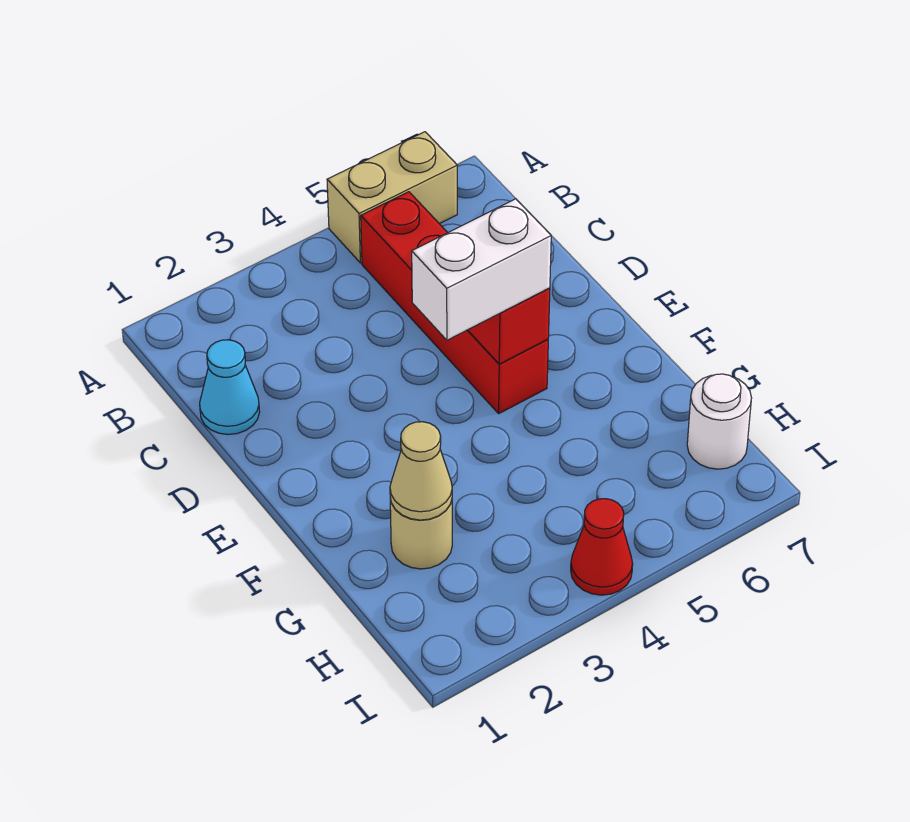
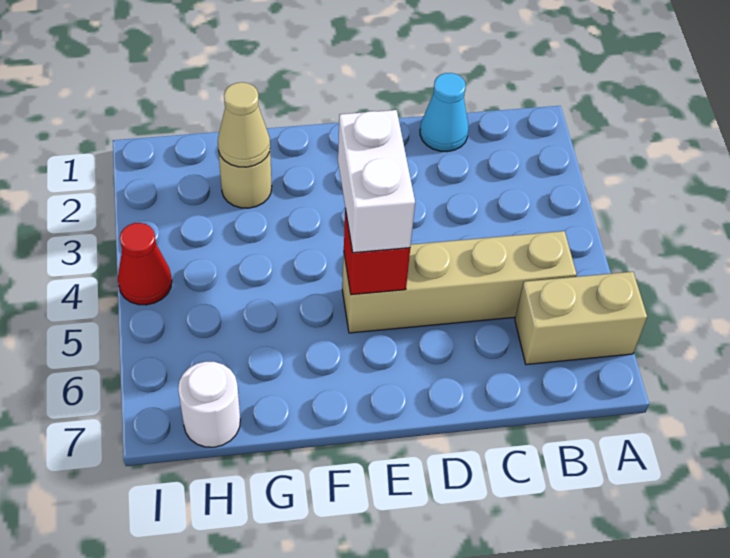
tan 1x2 brick [327,132,457,263] -> tan 1x2 brick turned to [515,272,647,365]
red 1x4 brick [361,192,548,413] -> tan 1x4 brick [342,231,577,333]

